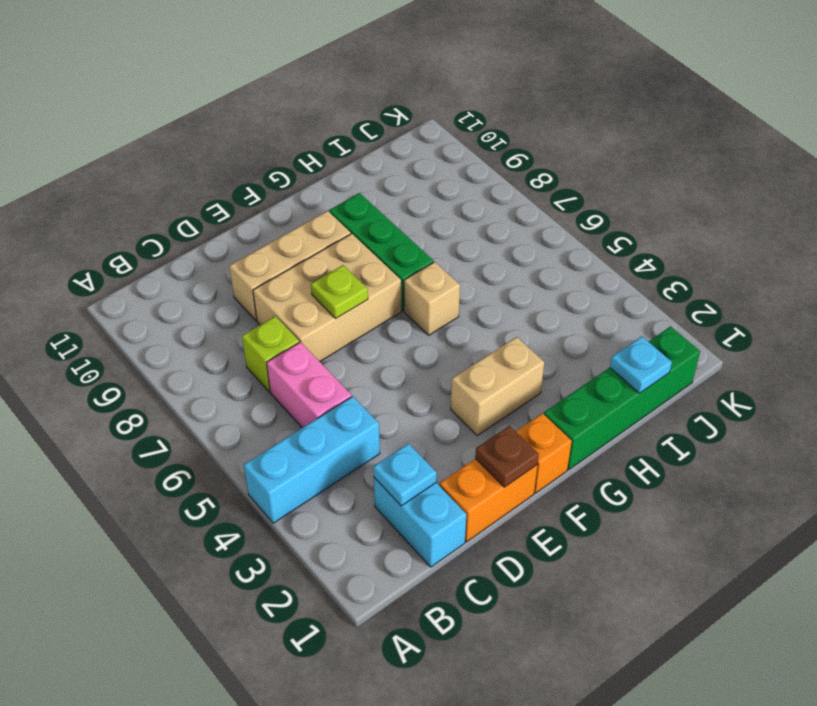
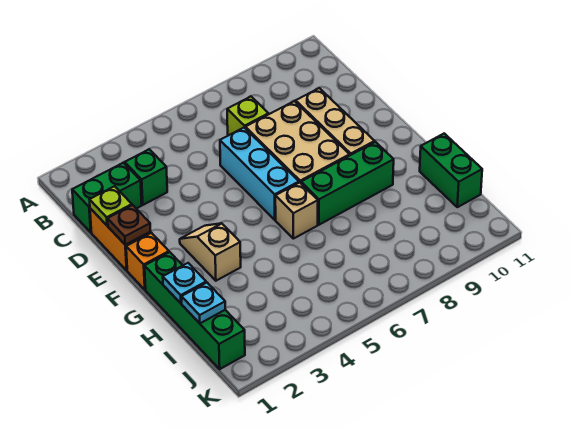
cyan 1x3 brick [244,396,380,523] -> cyan 1x3 brick moved to [220,128,299,220]
cyan 1x2 brick [374,477,466,567] -> green 1x2 brick [72,163,142,232]
cyan 1x1 plate [373,444,437,506] -> cyan 1x1 plate moved to [163,263,206,303]
none -> green 1x1 brick [125,149,167,205]
pink 1x2 brick [267,342,352,428] -> none
lime 1x1 plate [311,265,368,318] -> lime 1x1 plate moved to [90,186,132,226]
tan 1x2 brick [451,337,544,435] -> tan 1x2 slope [180,223,241,281]
none -> green 1x2 brick [420,134,482,207]

